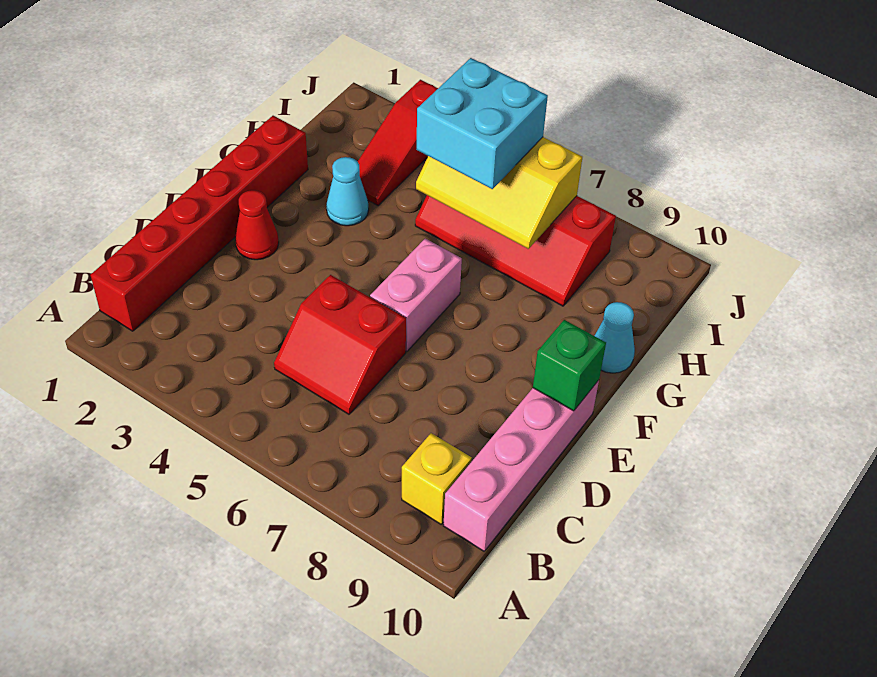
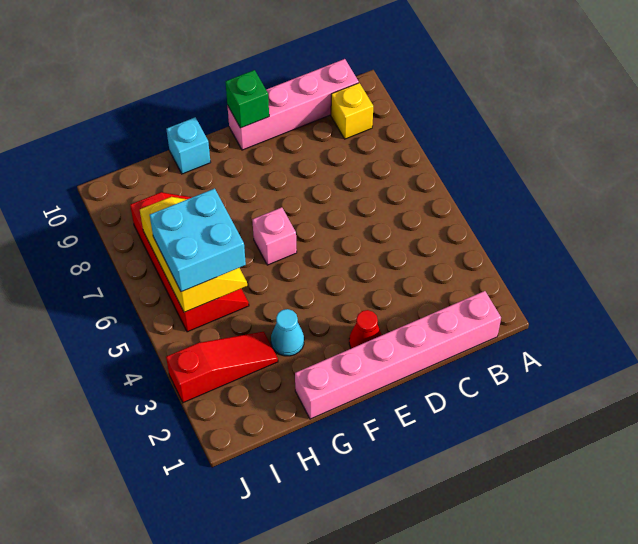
red 1x6 brick [91,116,308,331] -> pink 1x6 brick [295,291,501,419]
red 2x2 slope [274,275,406,414] -> none
pink 1x2 brick [370,239,462,351] -> pink 1x1 brick [252,207,297,265]
cyan 1x1 cone [595,302,635,373] -> cyan 1x1 brick [167,117,211,174]

